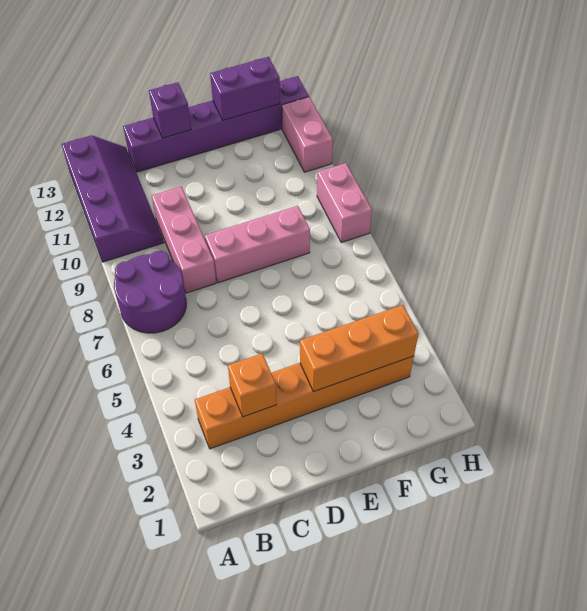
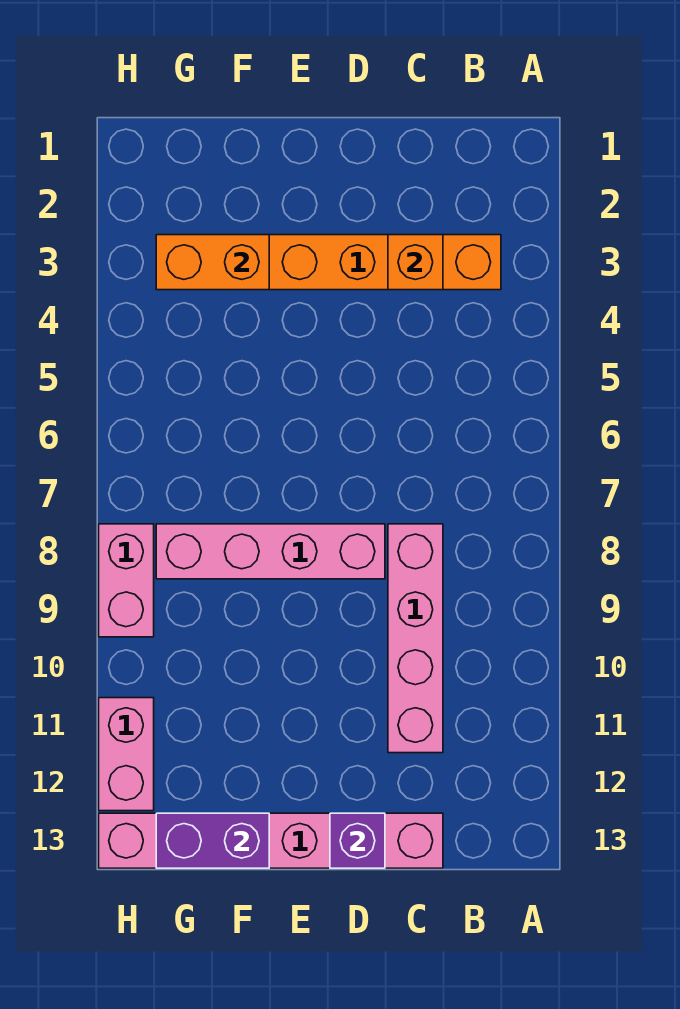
purple 2x2 round brick [114,251,186,333] -> none
purple 2x4 slope [62,135,164,262] -> none
pink 1x3 brick [152,187,216,293] -> pink 1x4 brick [388,524,443,753]
purple 1x6 brick [123,76,309,172] -> pink 1x6 brick [99,813,443,868]
pink 1x3 brick [205,206,310,283] -> pink 1x4 brick [156,524,385,579]
orange 1x3 brick [300,305,418,392] -> orange 1x2 brick [156,235,269,290]

